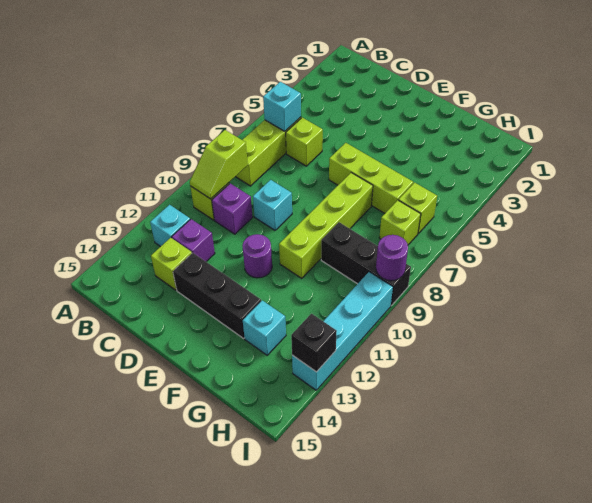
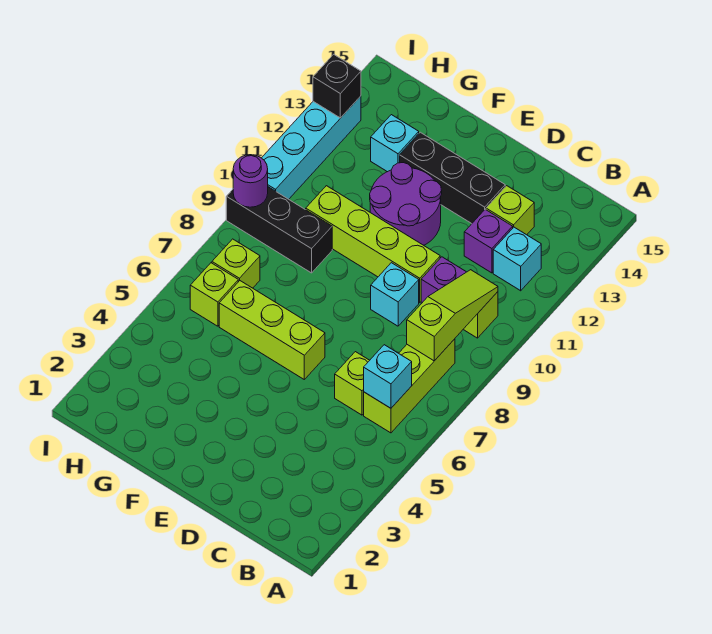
lime 1x2 slope [190,130,248,199] -> lime 1x3 slope [407,270,498,361]
purple 1x1 round brick [242,234,272,278] -> purple 2x2 round brick [370,163,442,245]
lime 1x4 brick [279,173,373,278] -> lime 1x4 brick turned to [306,186,440,302]

